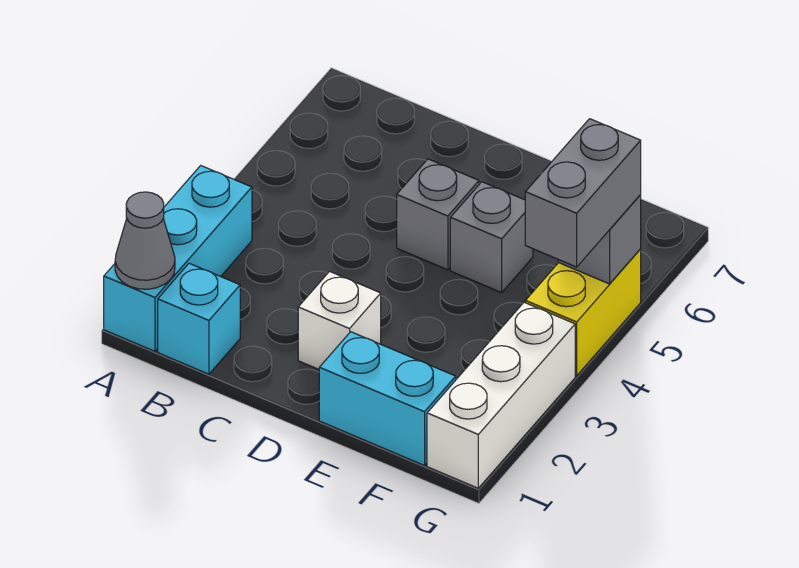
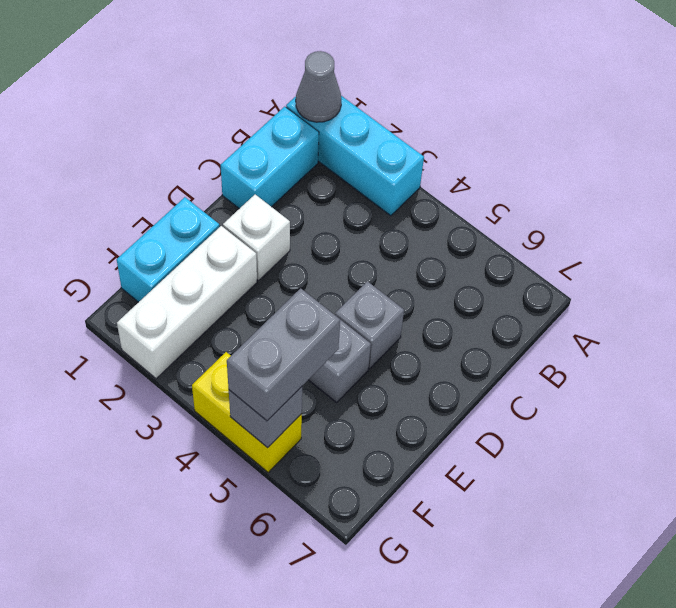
cyan 1x1 brick [158,263,240,374] -> cyan 1x2 brick [221,107,319,209]
white 1x3 brick [427,302,575,488] -> white 1x3 brick turned to [117,226,257,379]
grey 1x2 brick [525,119,641,267] -> grey 1x2 brick turned to [227,288,340,421]

